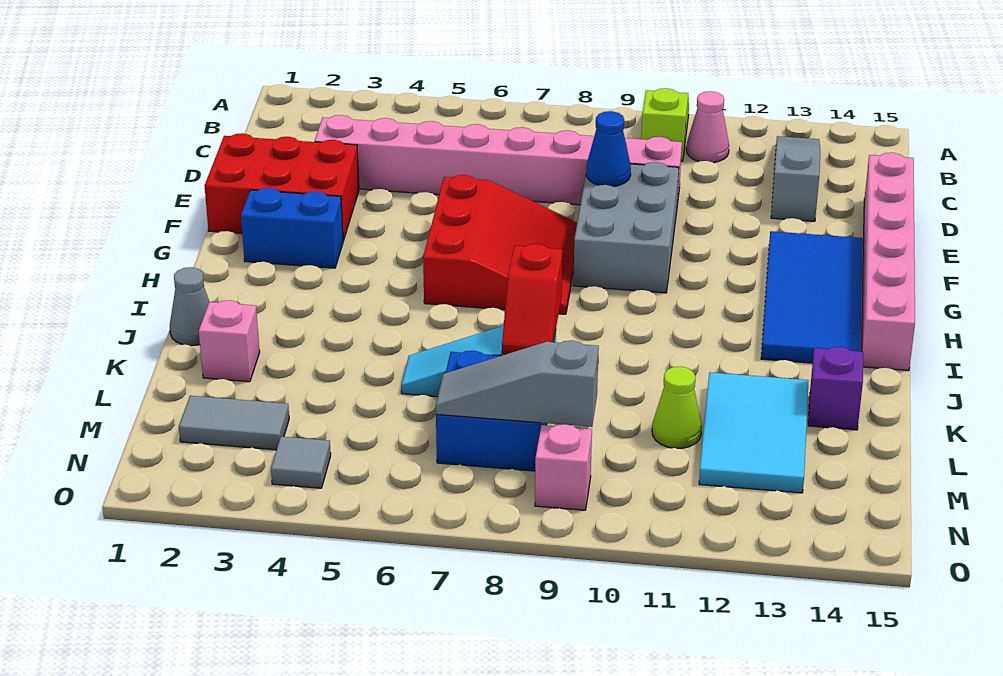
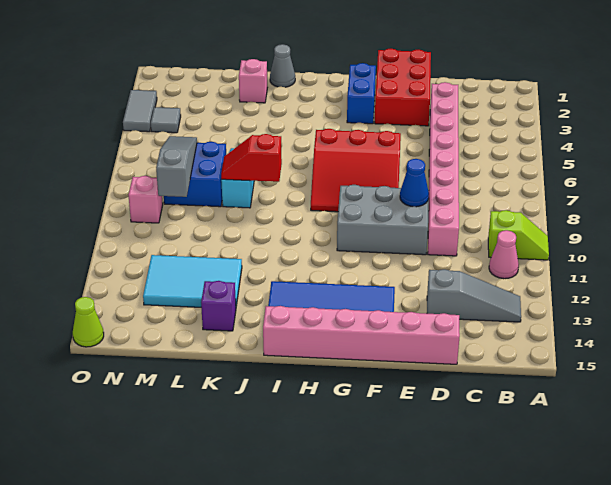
lime 1x1 cone [652,367,702,448] -> lime 1x1 cone moved to [73,297,104,347]
grey 1x2 tile [179,396,289,450] -> grey 1x2 tile moved to [123,90,157,132]

